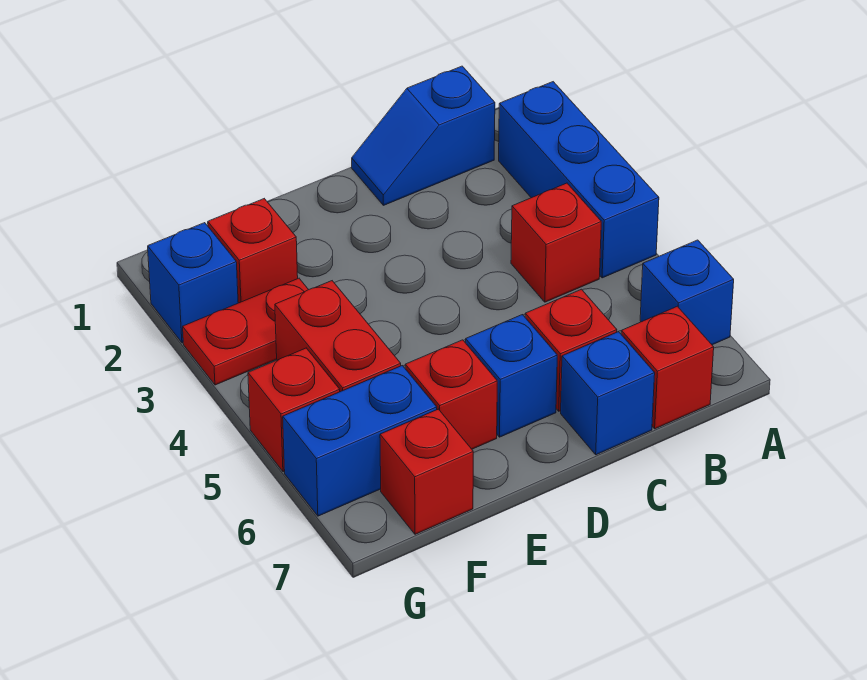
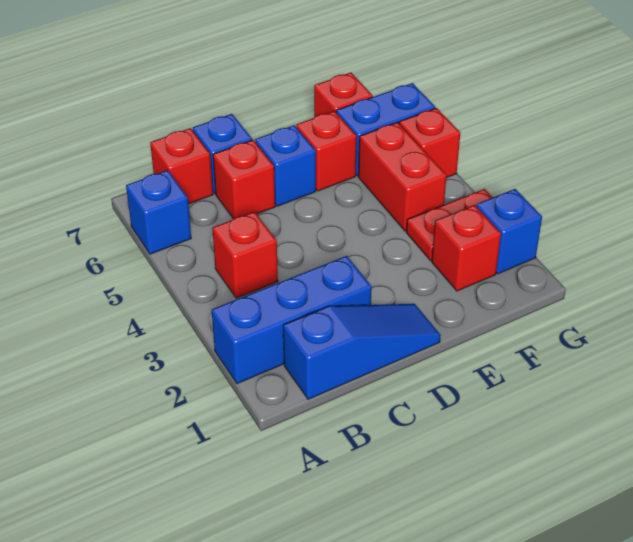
blue 1x3 brick [499,82,659,278] -> blue 1x3 brick turned to [212,256,372,384]
blue 1x2 slope [352,66,495,205] -> blue 1x3 slope [283,304,441,399]

